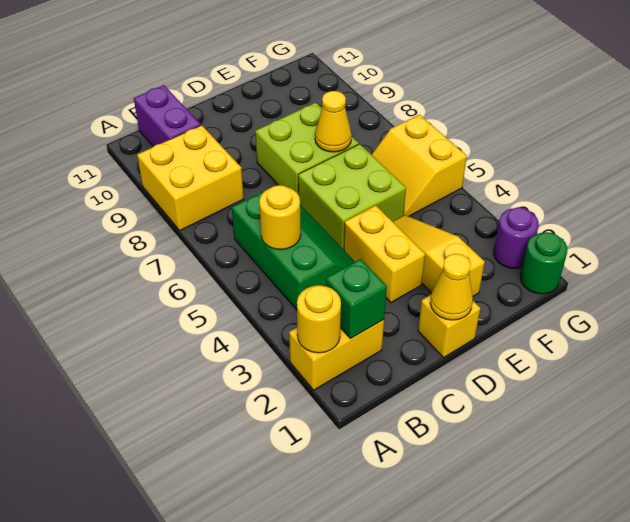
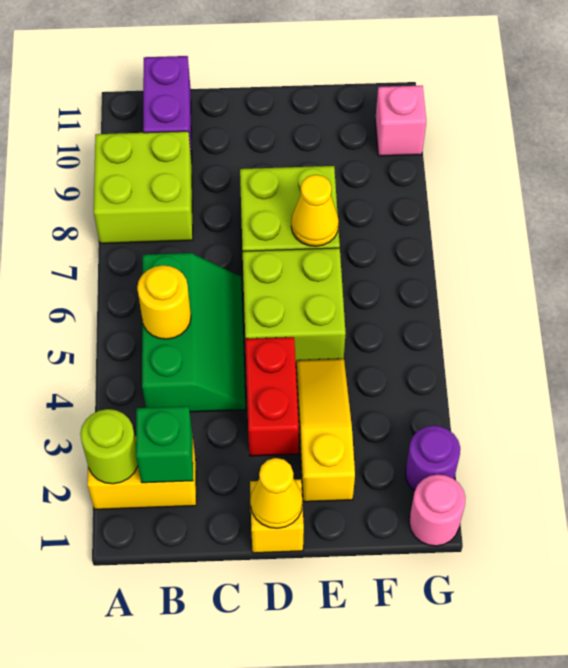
yellow 1x1 round brick [297,285,341,353] -> lime 1x1 round brick [80,409,138,484]
yellow 2x2 brick [137,125,244,231] -> lime 2x2 brick [94,131,193,243]
yellow 1x2 brick [344,205,425,303] -> red 1x2 brick [245,337,299,456]
yellow 2x2 slope [371,115,467,216] -> none
green 1x1 round brick [520,232,567,294] -> pink 1x1 round brick [409,475,465,546]
none -> pink 1x1 brick [375,86,426,156]

